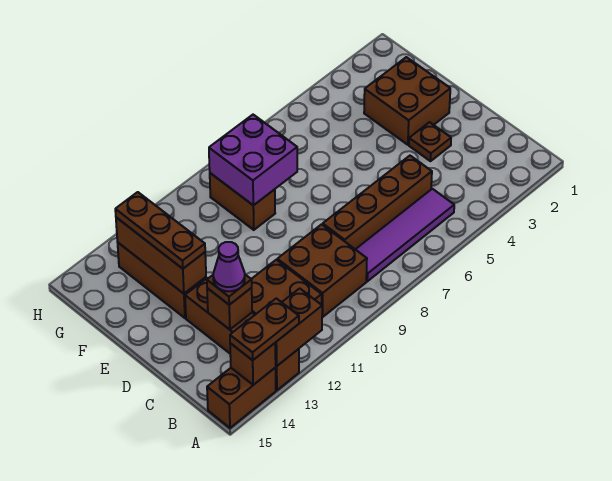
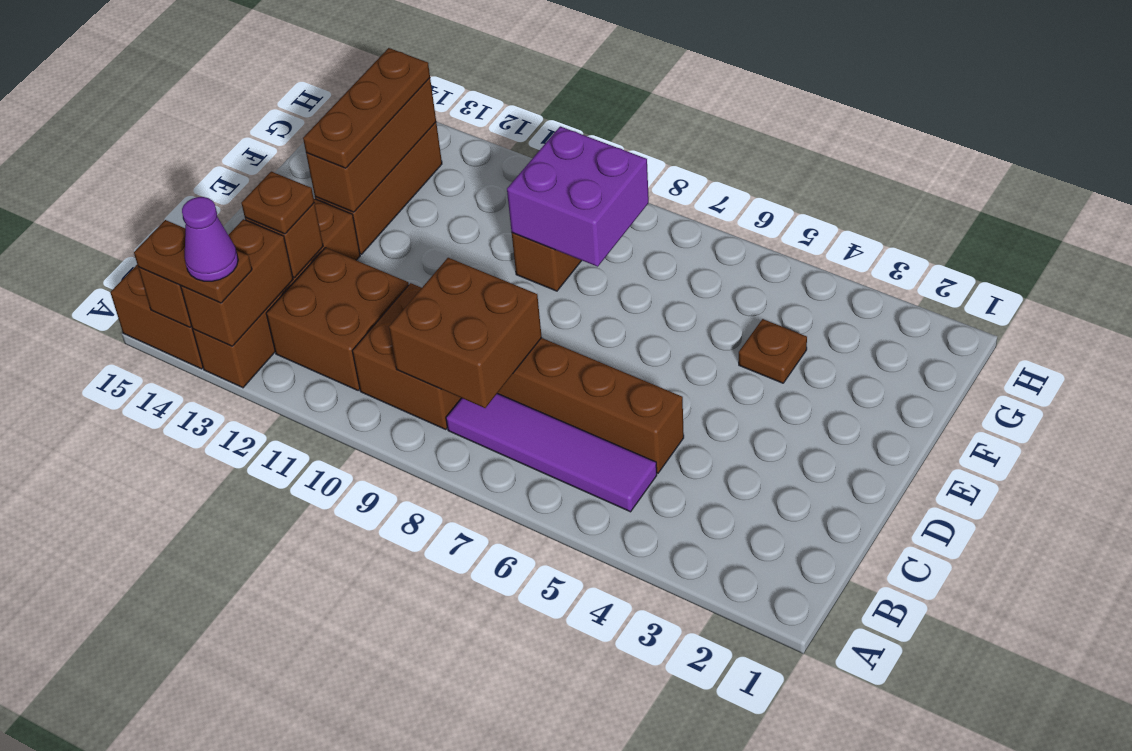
brown 1x2 brick [275,288,322,366] -> brown 1x2 brick turned to [181,219,293,346]
purple 1x1 cone [213,242,245,291] -> purple 1x1 cone moved to [182,197,238,281]
brown 1x1 plate [409,122,451,161] -> brown 1x1 plate moved to [739,319,807,383]
brown 2x2 brick [364,57,450,145] -> brown 2x2 brick moved to [389,258,542,408]

